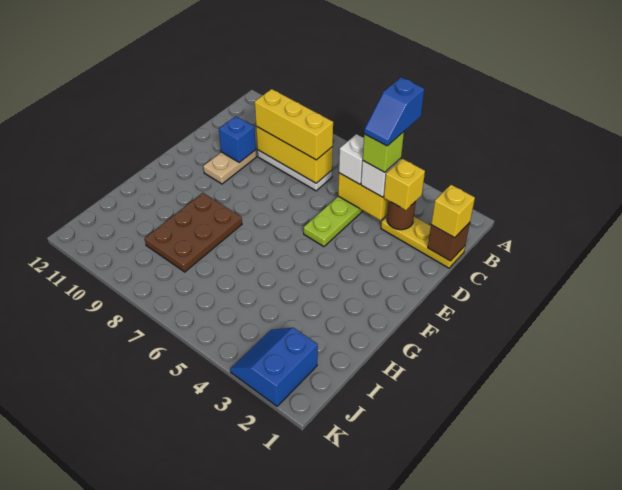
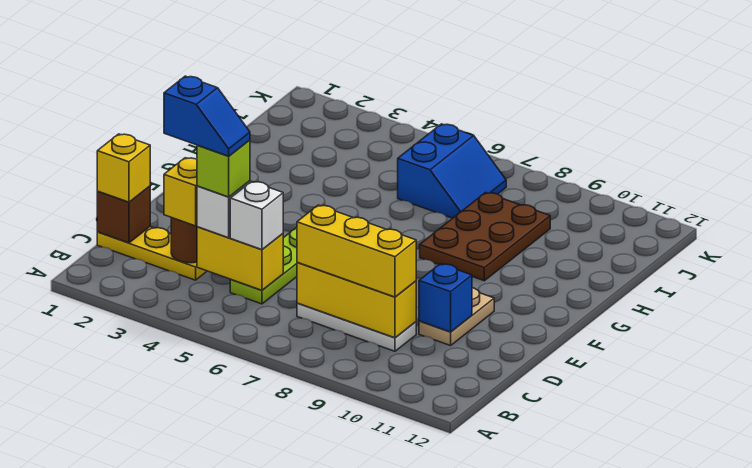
blue 1x2 slope [364,77,424,146] -> blue 1x2 slope turned to [164,76,250,156]
blue 2x2 slope [230,328,318,406] -> blue 2x2 slope moved to [398,124,506,218]

